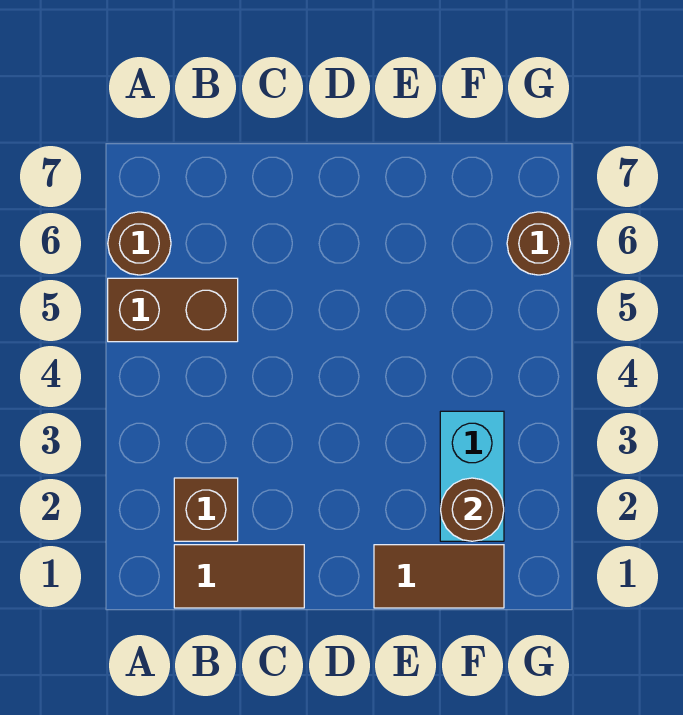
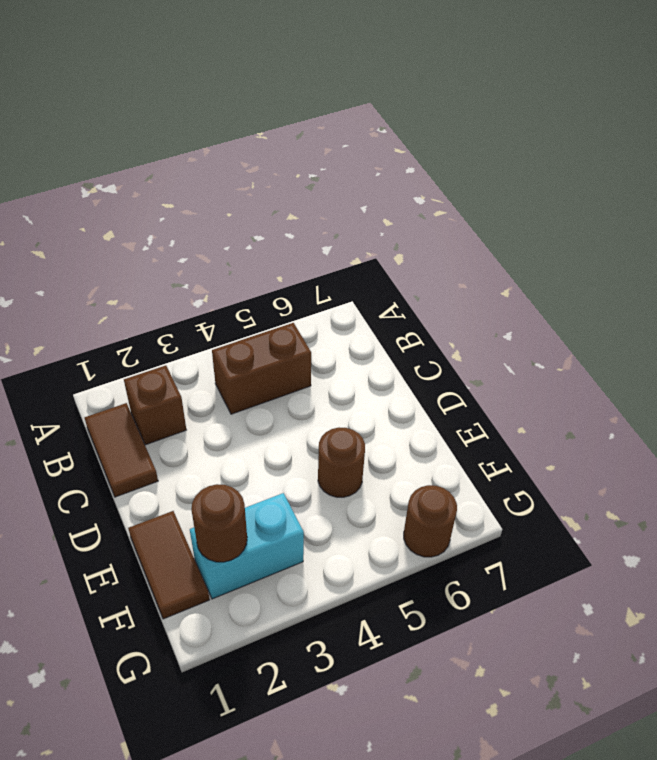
brown 1x2 brick [108,278,238,342] -> brown 1x2 brick turned to [212,323,311,414]
brown 1x1 round brick [108,212,171,275] -> brown 1x1 round brick moved to [318,427,365,497]

